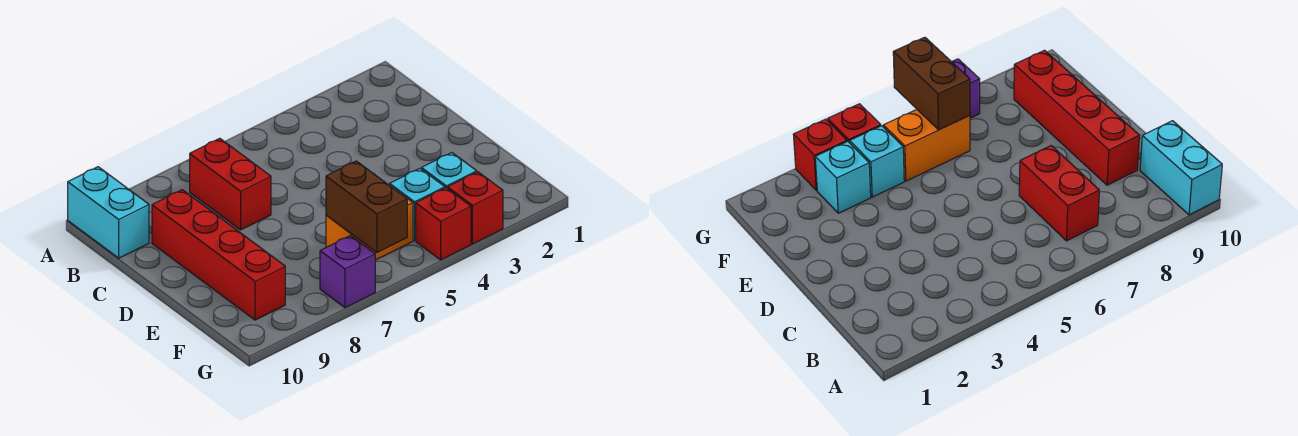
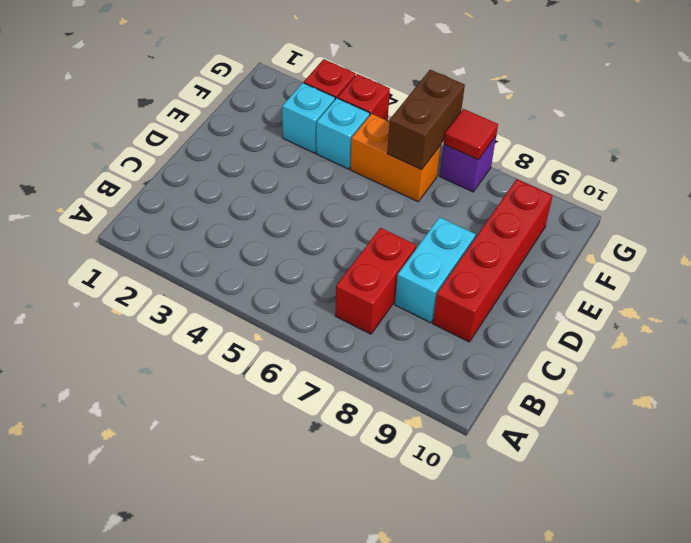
cyan 1x2 brick [68,167,149,258] -> cyan 1x2 brick moved to [395,217,476,323]
none -> red 1x1 tile [444,109,498,160]

